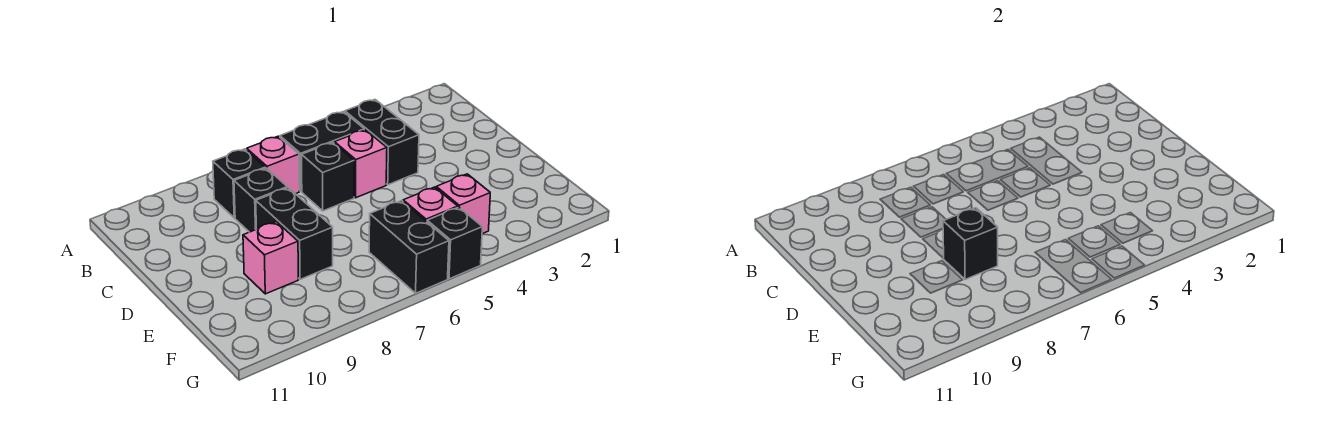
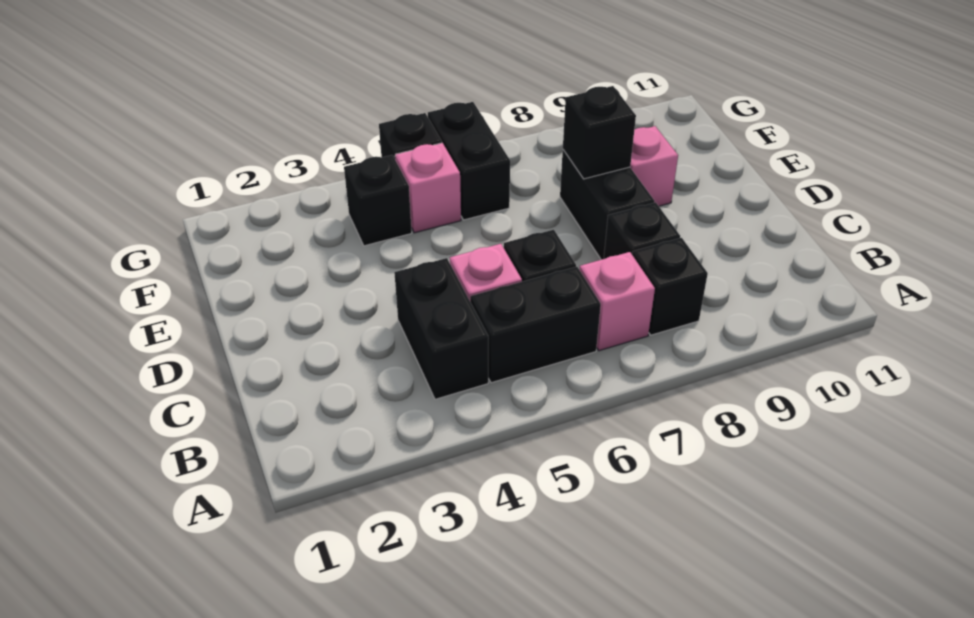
pink 1x1 brick [436,174,490,234] -> black 1x1 brick [344,155,412,246]

